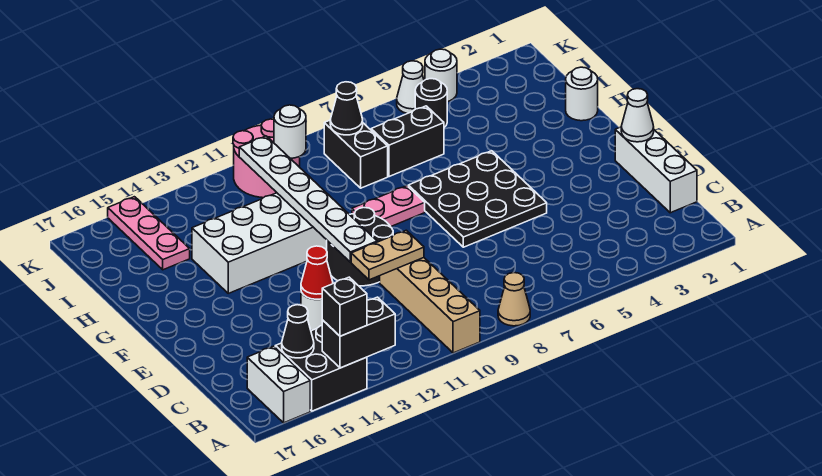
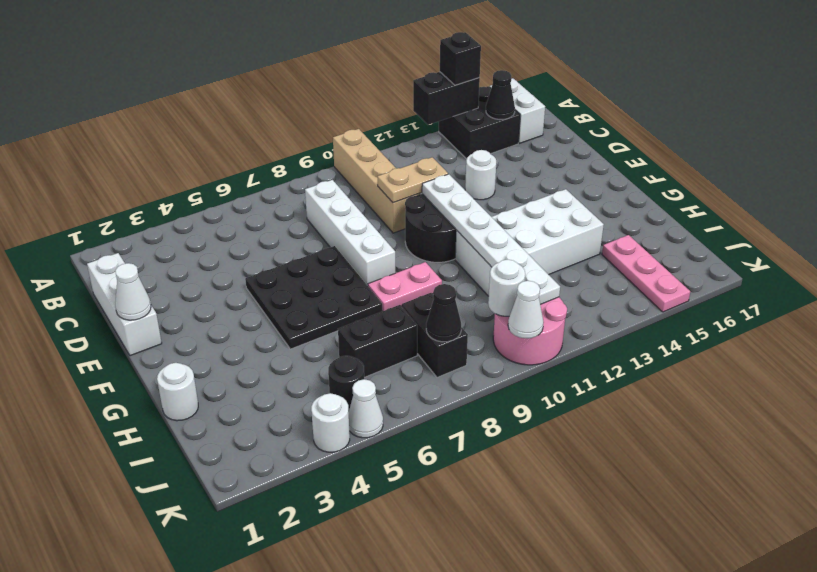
tan 1x1 cone [498,273,530,326] -> none
none -> white 1x4 brick [305,180,395,286]
red 1x1 cone [301,246,333,299] -> none
none -> white 1x1 cone [508,281,544,338]

